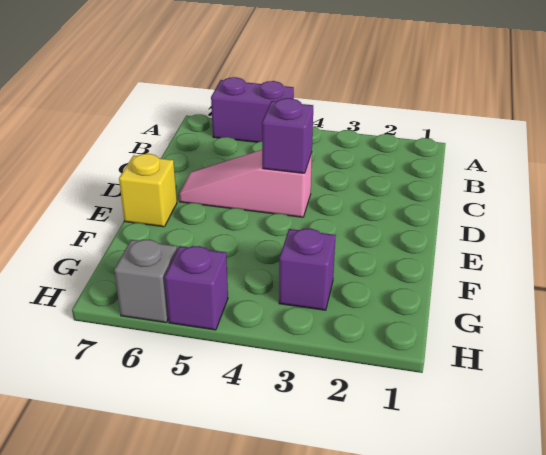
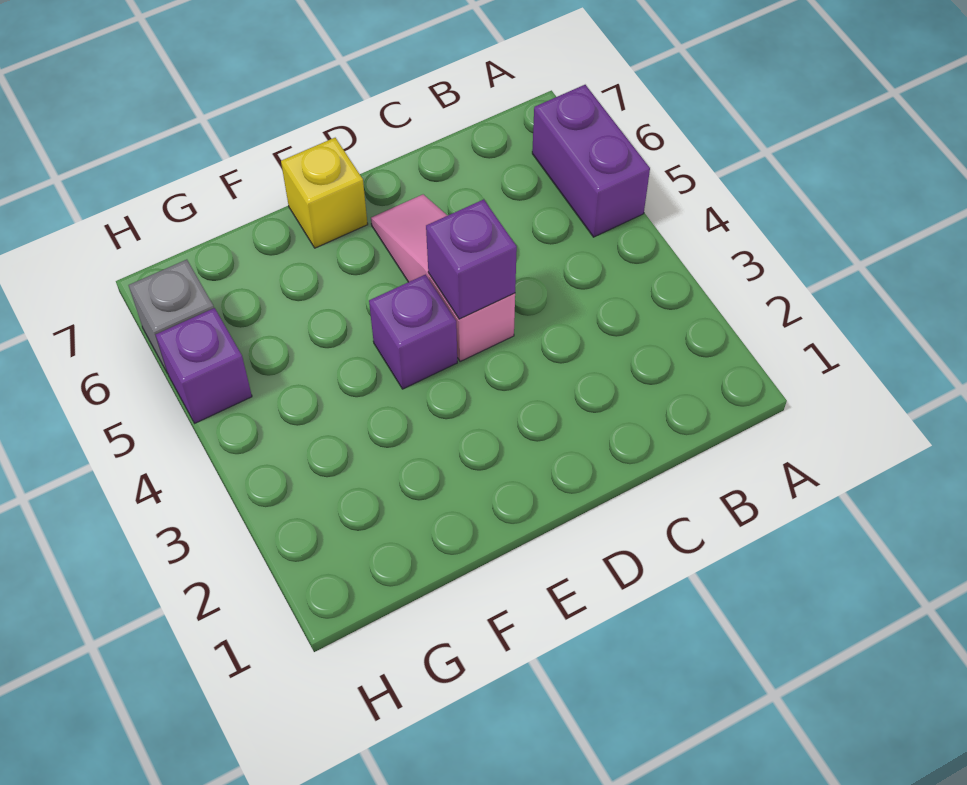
purple 1x1 brick [279,229,336,310] -> purple 1x1 brick moved to [369,275,457,389]

